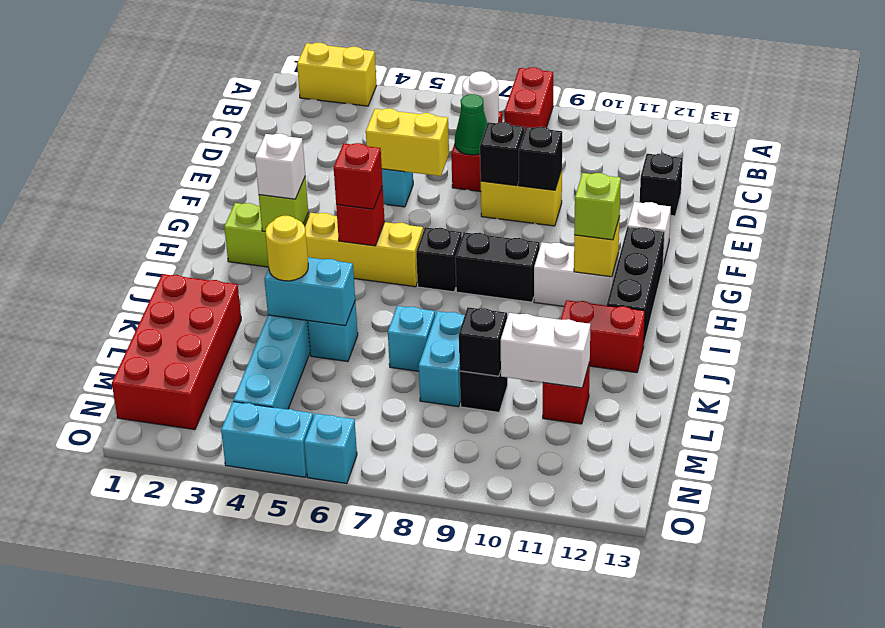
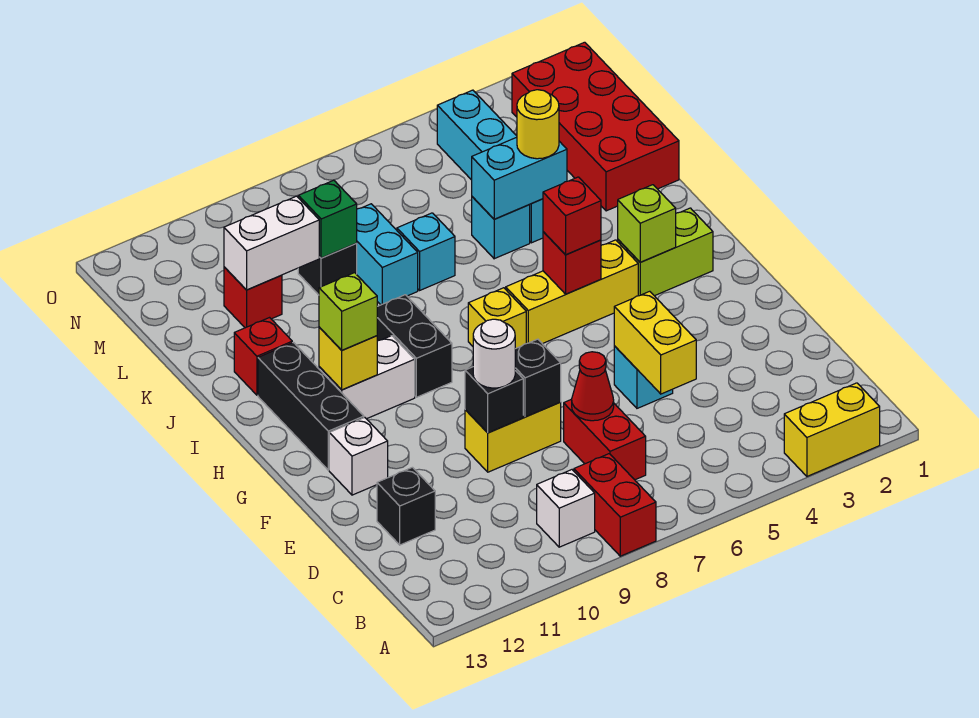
white 1x1 round brick [462,71,499,123] -> white 1x1 round brick moved to [473,319,515,388]
green 1x1 cone [455,94,487,155] -> red 1x1 cone [572,352,614,421]
yellow 1x2 brick [366,108,449,176] -> yellow 1x2 brick turned to [614,291,696,394]
white 1x1 brick [255,134,305,199] -> white 1x1 brick moved to [537,470,595,547]
black 1x1 brick [416,227,462,292] -> yellow 1x1 brick [468,288,526,349]
black 1x2 brick [455,232,540,302] -> black 1x2 brick turned to [377,295,452,397]
red 1x2 brick [561,300,645,373] -> red 1x1 brick [234,318,292,395]
black 1x1 brick [459,307,507,376] -> green 1x1 brick [298,180,357,258]
cyan 1x2 brick [221,402,313,477] -> none
cyan 1x1 brick [304,414,357,484] -> none

